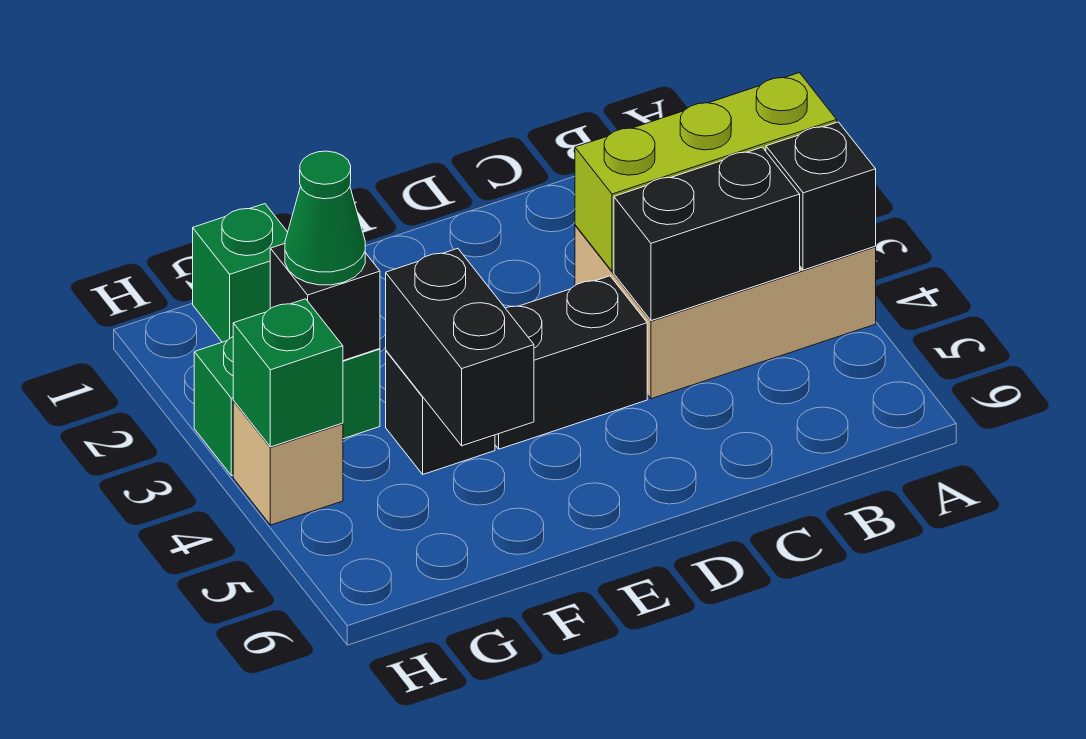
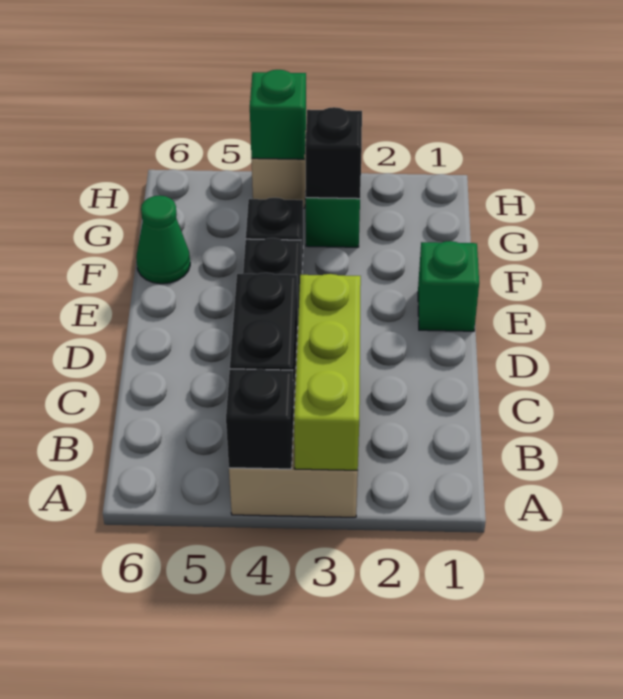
black 1x2 brick [386,248,534,446] -> none
green 1x1 brick [193,204,288,342] -> green 1x1 brick moved to [418,241,479,331]
green 1x1 cone [285,151,365,285] -> green 1x1 cone moved to [136,196,190,284]

